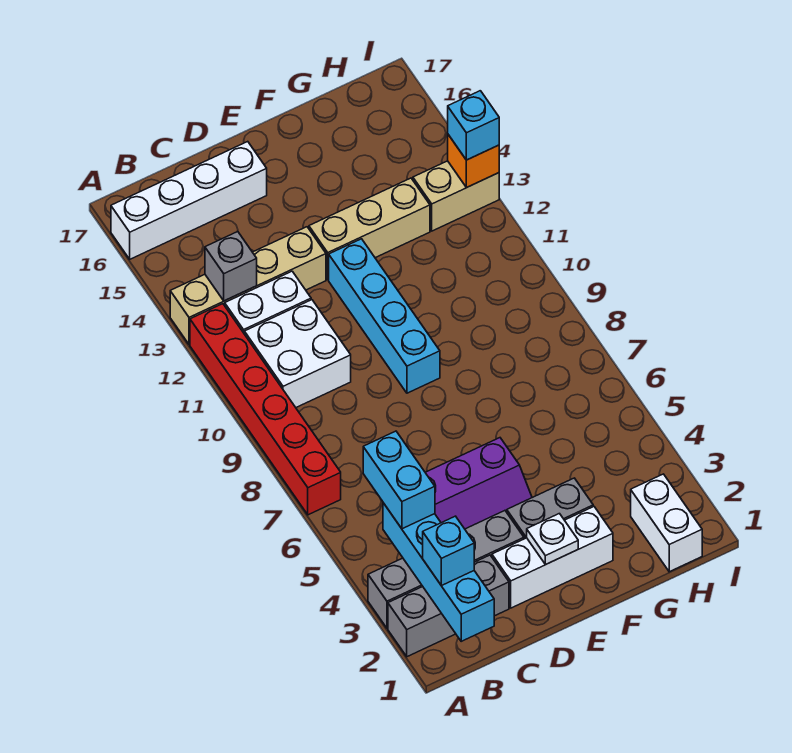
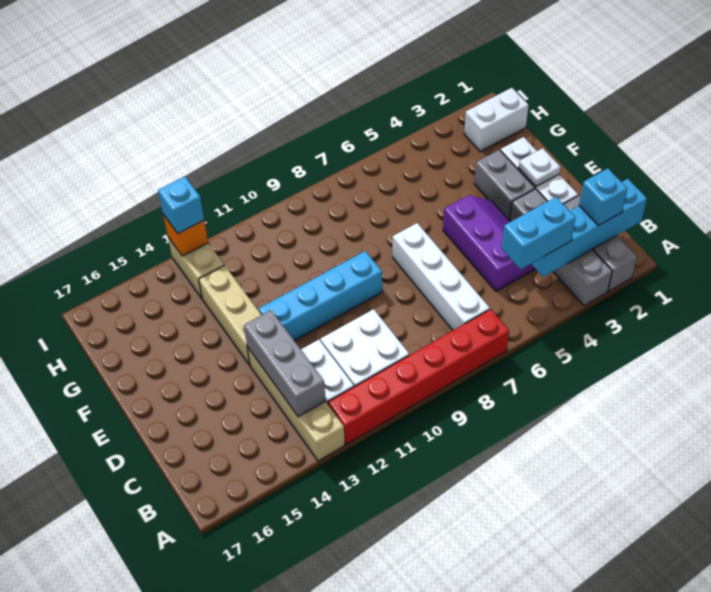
white 1x4 brick [111,142,267,259] -> white 1x4 brick moved to [393,223,490,330]
grey 1x1 brick [205,231,257,301] -> grey 1x3 brick [244,310,325,417]

